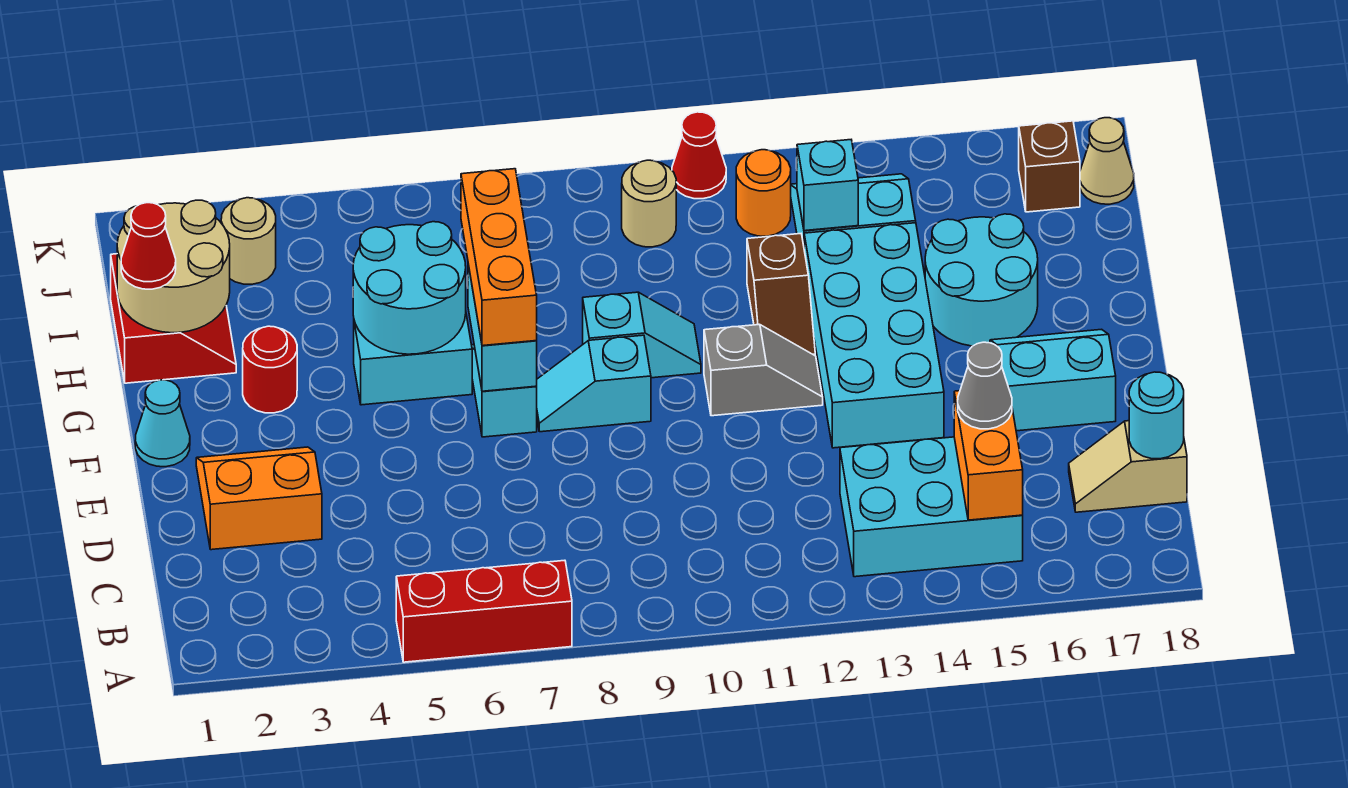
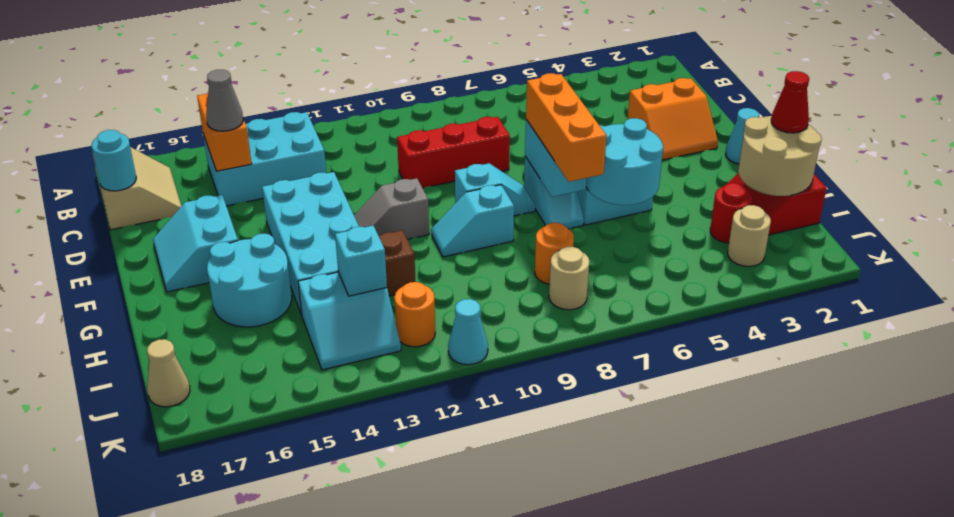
red 1x3 brick [396,560,572,662] -> red 1x3 brick moved to [397,117,510,188]
tan 1x2 slope [1069,421,1187,512] -> tan 2x2 slope [94,147,181,230]
cyan 2x2 slope [990,329,1116,431] -> cyan 2x2 slope turned to [153,195,238,292]
red 1x1 round brick [243,326,297,413] -> red 1x1 round brick moved to [710,183,752,243]
none -> orange 1x1 round brick [535,223,574,284]
tan 1x1 round brick [622,160,676,247] -> tan 1x1 round brick moved to [549,247,589,310]
brown 1x1 brick [1019,121,1080,212] -> none
red 1x1 cone [672,112,726,199] -> cyan 1x1 cone [448,299,488,365]

